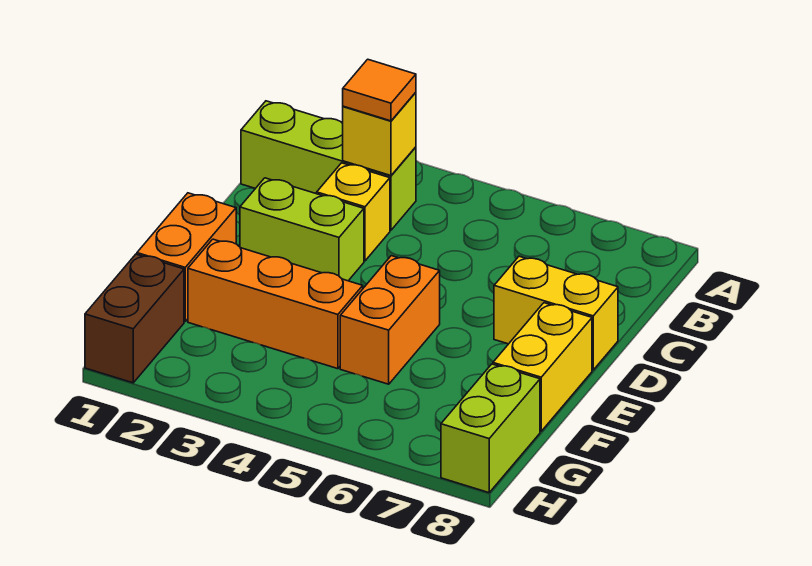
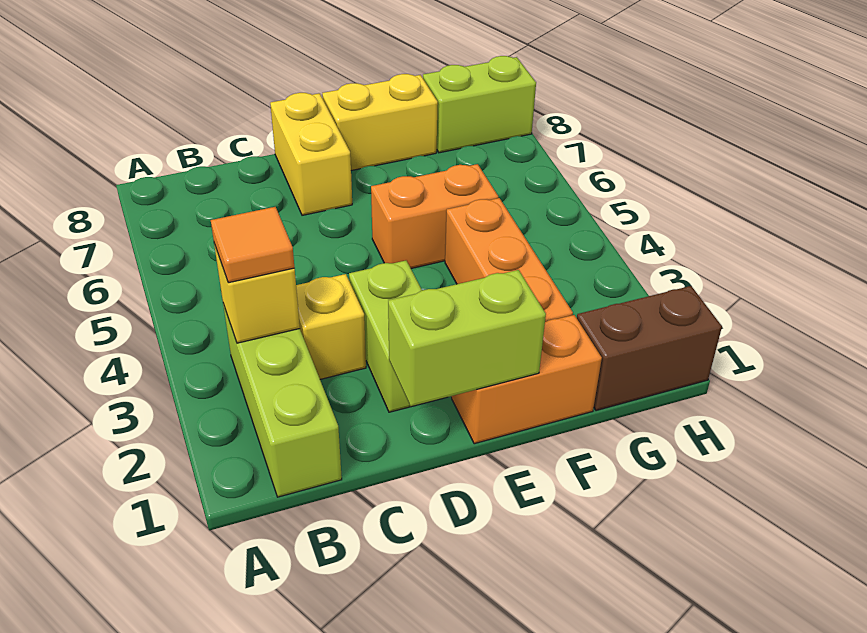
none -> lime 1x2 brick [388,270,546,407]

